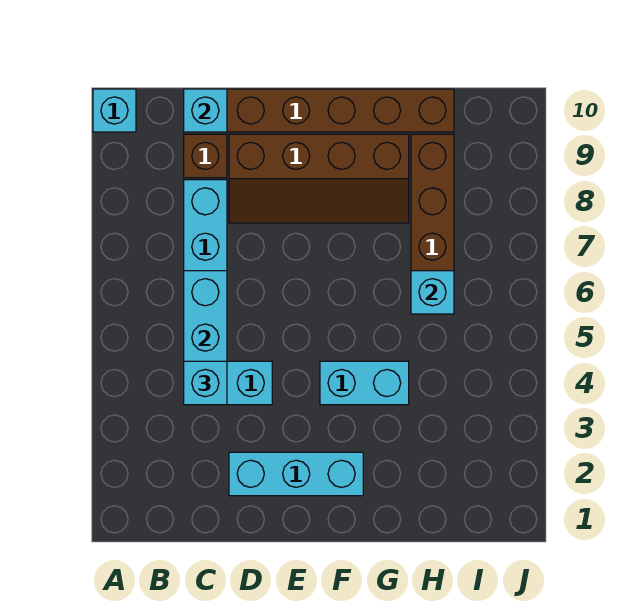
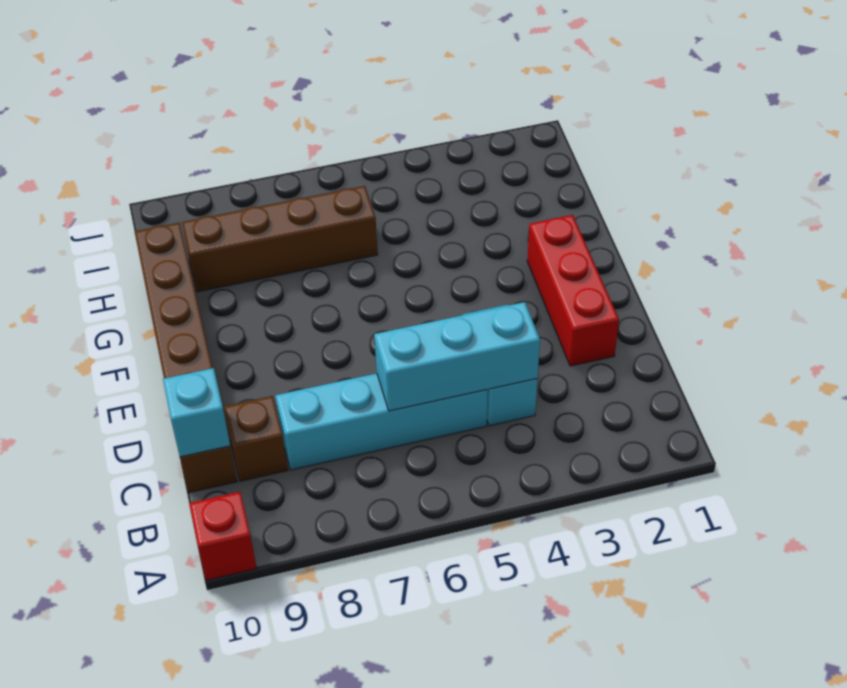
cyan 1x1 brick [93,89,136,132] -> red 1x1 brick [189,492,257,580]
cyan 1x1 brick [184,361,227,405] -> none
cyan 1x3 brick [229,452,363,496] -> red 1x3 brick [527,215,619,366]
brown 2x4 slope [229,134,409,223] -> none
cyan 1x2 brick [320,361,409,405] -> none
cyan 1x1 brick [411,271,454,314] -> none

